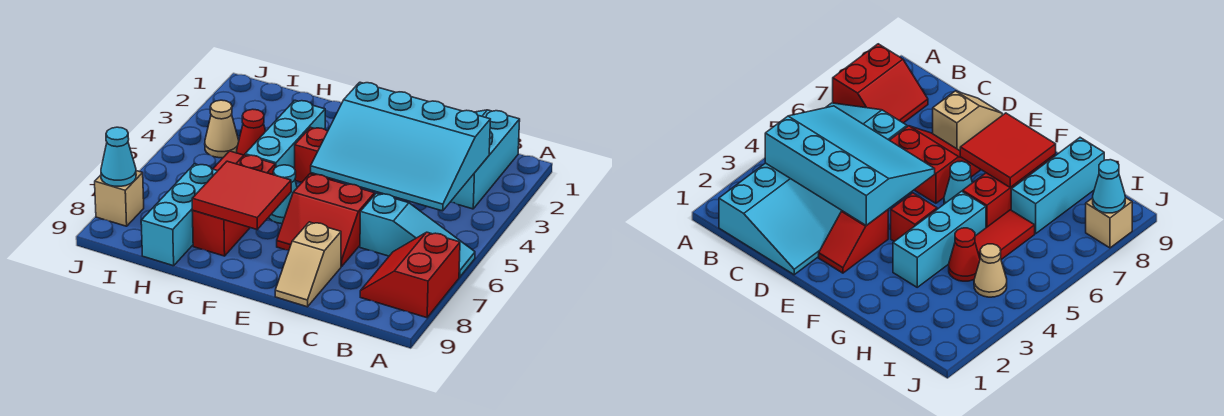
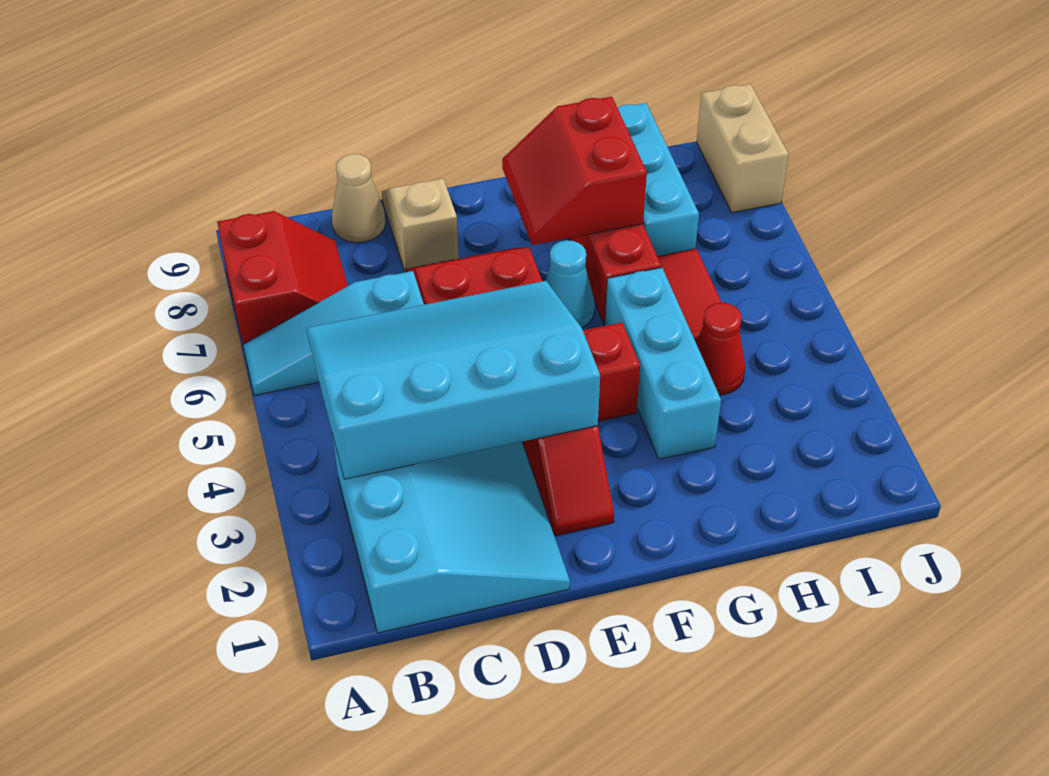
red 2x2 tile [192,161,291,230] -> red 2x2 slope [502,97,647,245]
tan 1x1 cone [205,100,239,158] -> tan 1x1 cone moved to [332,154,386,243]
tan 1x1 brick [95,171,144,226] -> tan 1x2 brick [697,84,789,213]
cyan 1x1 cone [101,127,136,186] -> none

